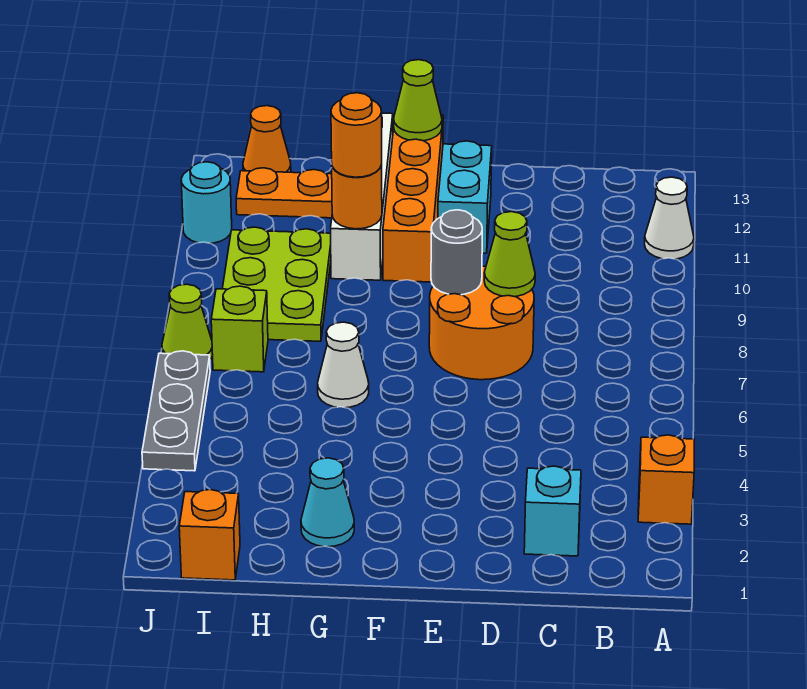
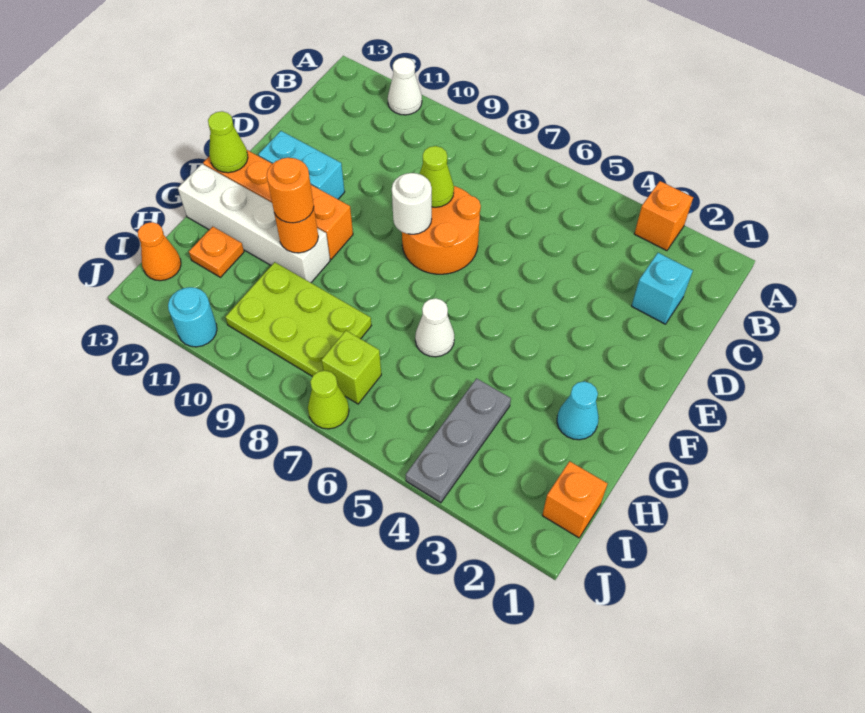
grey 1x1 round brick [431,210,482,295] -> white 1x1 round brick [392,173,432,234]
orange 1x2 plate [236,168,332,218] -> orange 1x1 plate [189,226,244,277]
grey 1x3 plate [142,351,210,471] -> grey 1x3 plate turned to [406,378,511,503]

